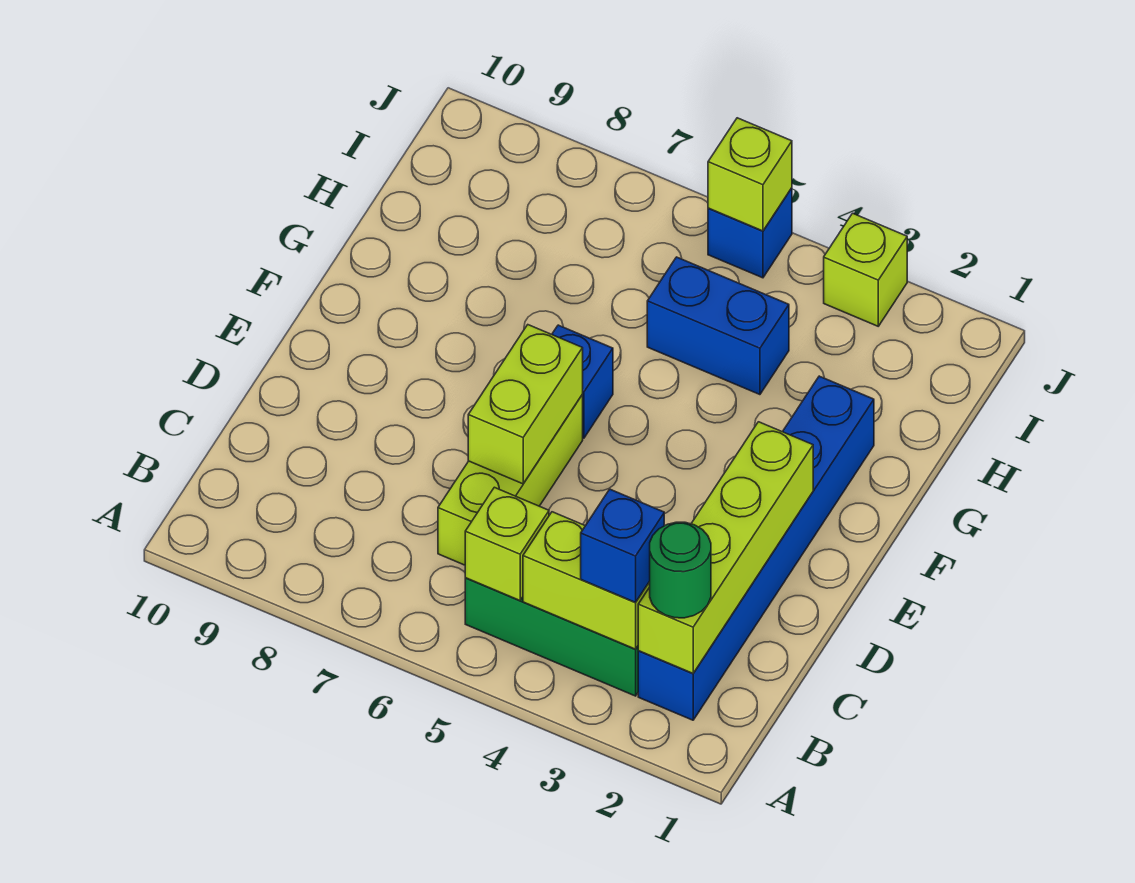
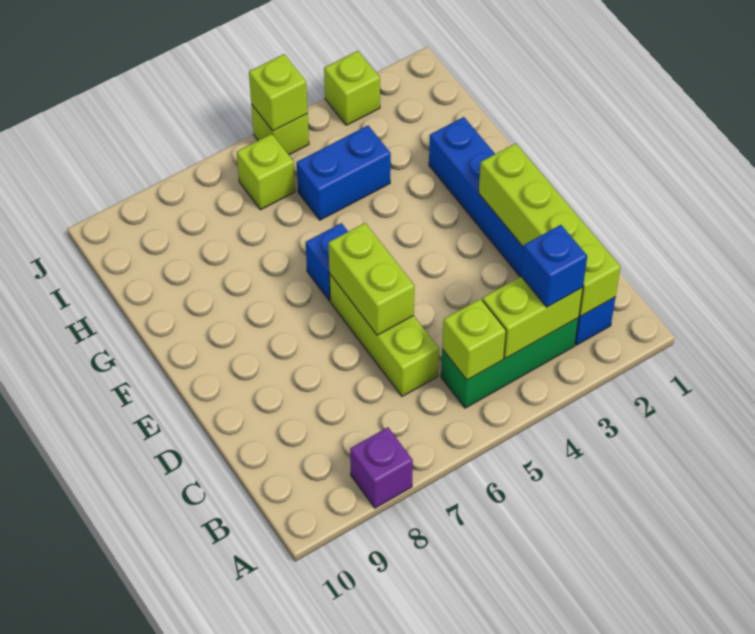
none -> purple 1x1 brick [350,427,413,508]
green 1x1 round brick [650,522,711,618] -> none
none -> lime 1x1 brick [237,134,295,210]
blue 1x1 brick [708,188,792,278] -> lime 1x1 brick [251,104,309,155]

